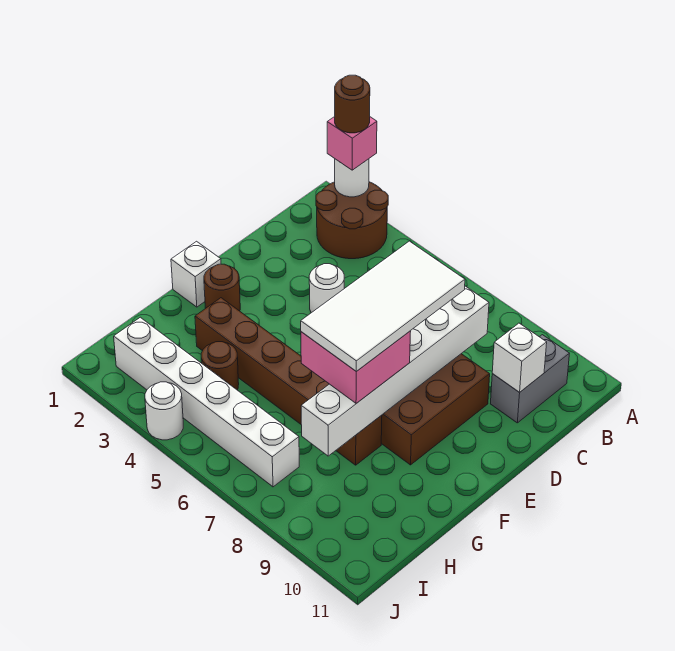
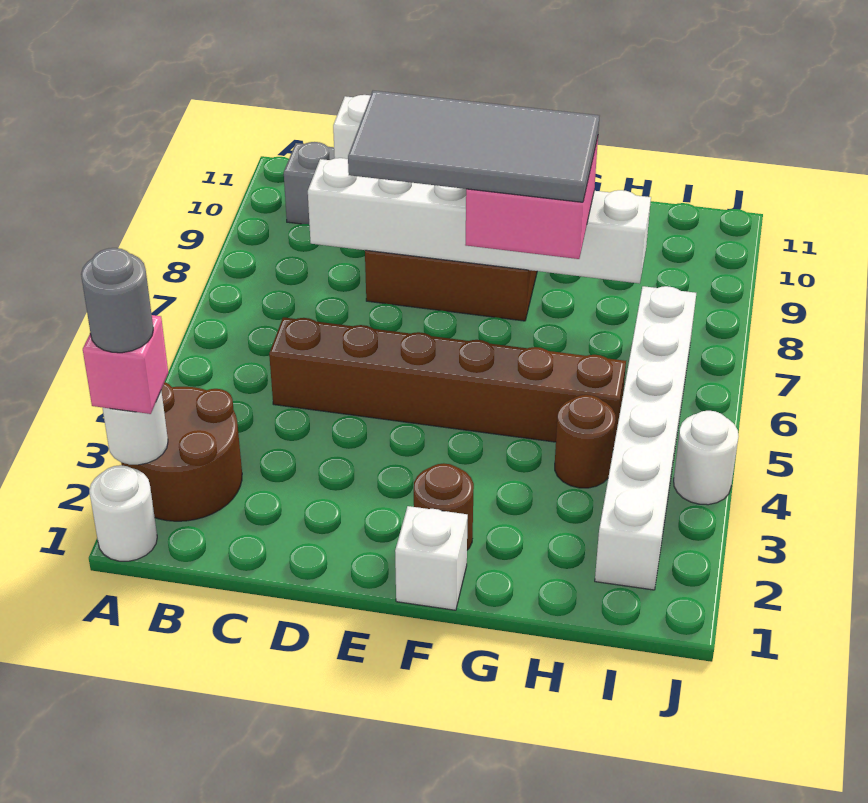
brown 1x1 round brick [335,75,370,133] -> grey 1x1 round brick [81,248,153,353]
white 1x1 round brick [309,264,344,313] -> white 1x1 round brick moved to [89,465,157,561]
white 2x4 tile [301,241,465,371] -> grey 2x4 tile [348,91,599,202]
brown 1x6 brick [195,298,382,465] -> brown 1x6 brick turned to [269,317,626,449]

